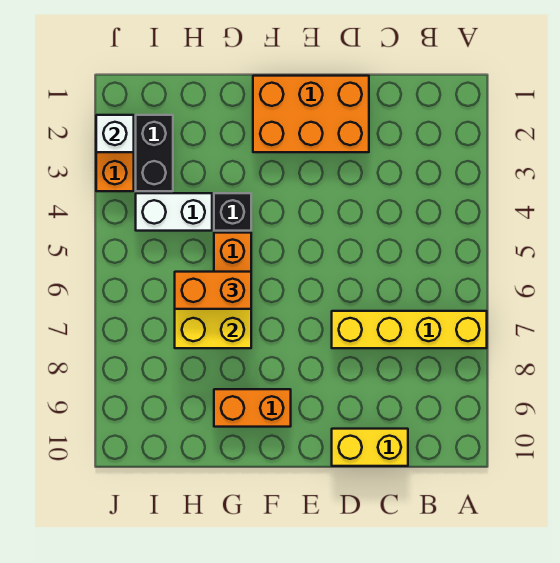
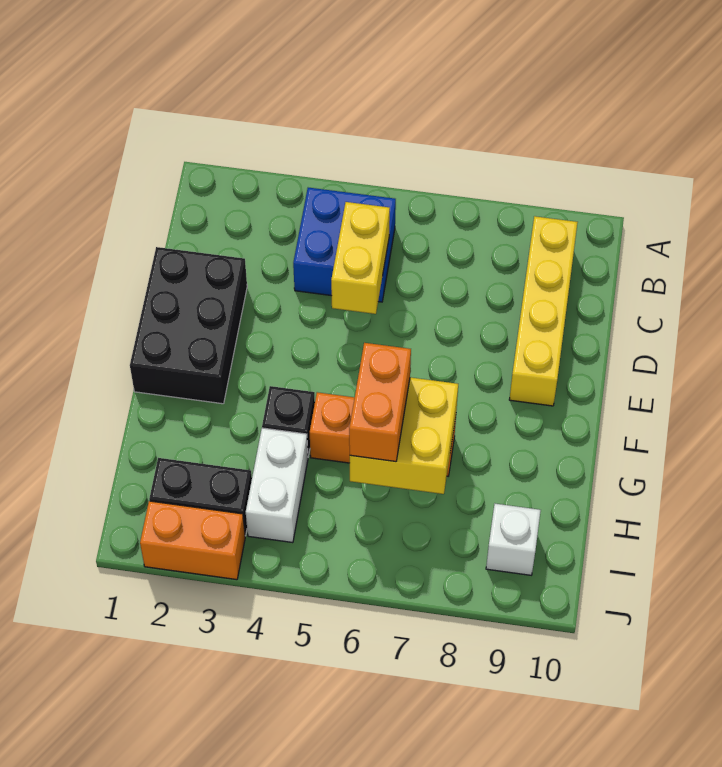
yellow 1x4 brick [332,311,487,348] -> yellow 1x4 brick moved to [509,216,578,406]
none -> blue 2x2 brick [293,188,396,302]
yellow 1x2 brick [332,429,408,466] -> yellow 1x2 brick moved to [331,202,390,314]
orange 2x3 brick [253,76,369,152] -> black 2x3 brick [130,247,247,404]
orange 1x2 brick [214,389,291,427] -> none
white 1x1 brick [96,115,134,152] -> white 1x1 brick moved to [486,504,541,575]

